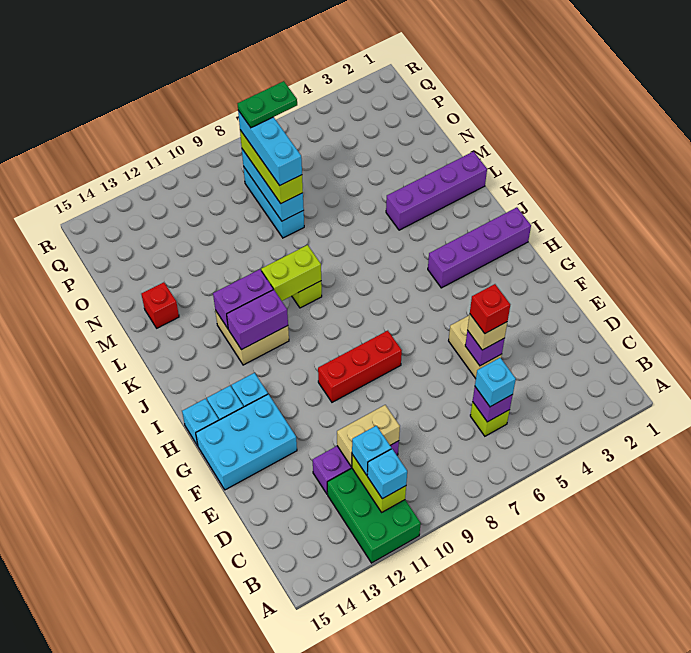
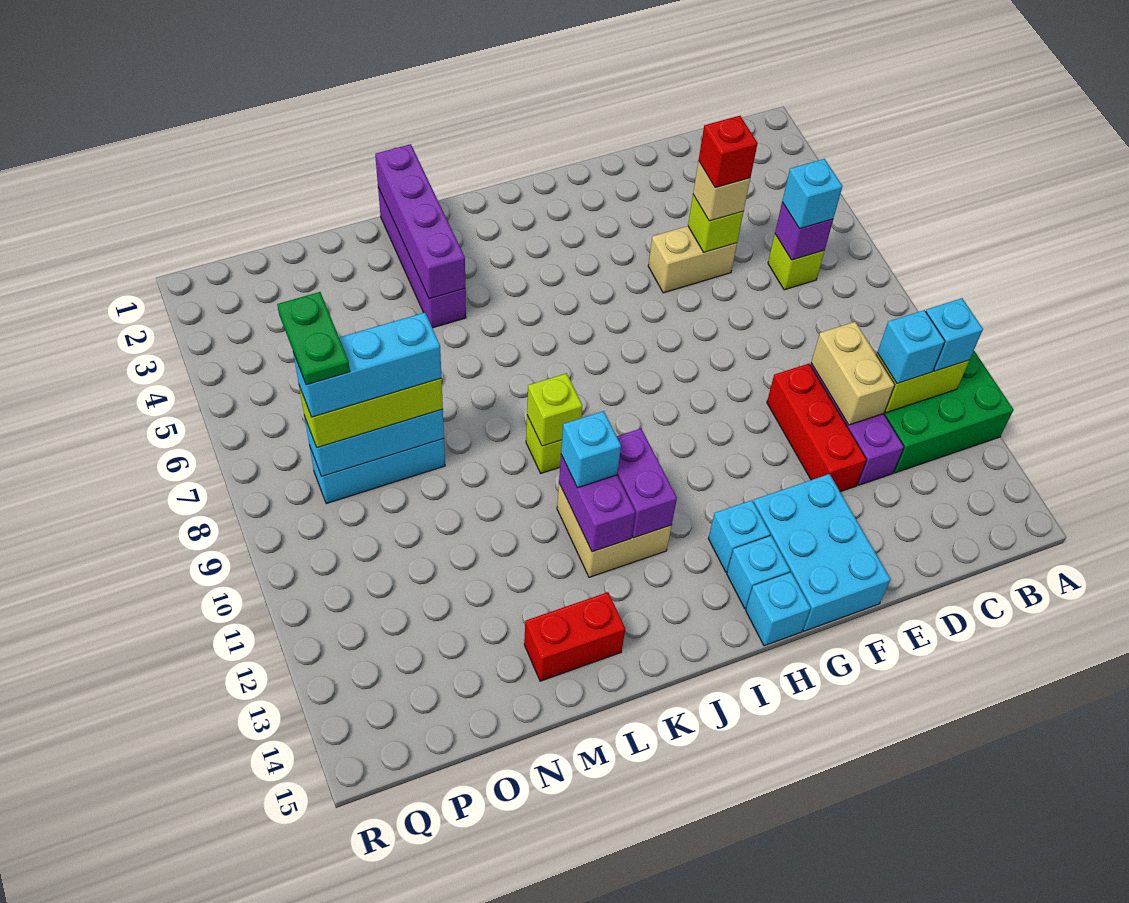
purple 1x1 brick [465,330,505,366] -> lime 1x1 brick [688,195,744,252]
red 1x3 brick [318,331,402,402] -> red 1x3 brick moved to [767,364,867,492]
purple 1x4 brick [428,207,531,288] -> purple 1x4 brick moved to [375,144,465,299]
lime 1x2 brick [261,245,321,301] -> lime 1x1 brick [527,373,582,446]
none -> cyan 1x1 brick [561,411,621,488]
red 1x1 brick [141,282,179,328] -> red 1x2 brick [524,592,625,681]

